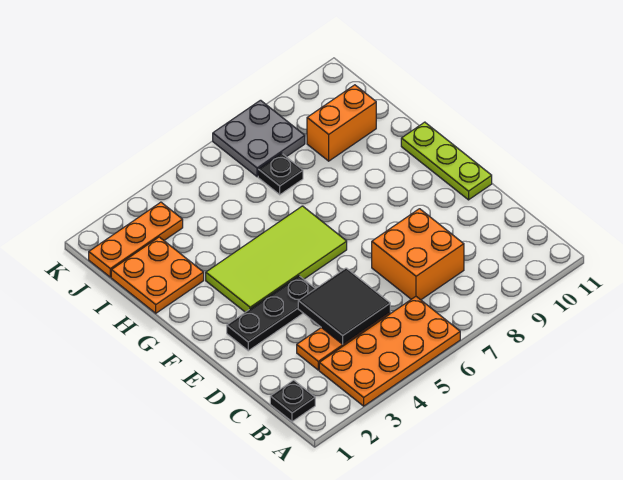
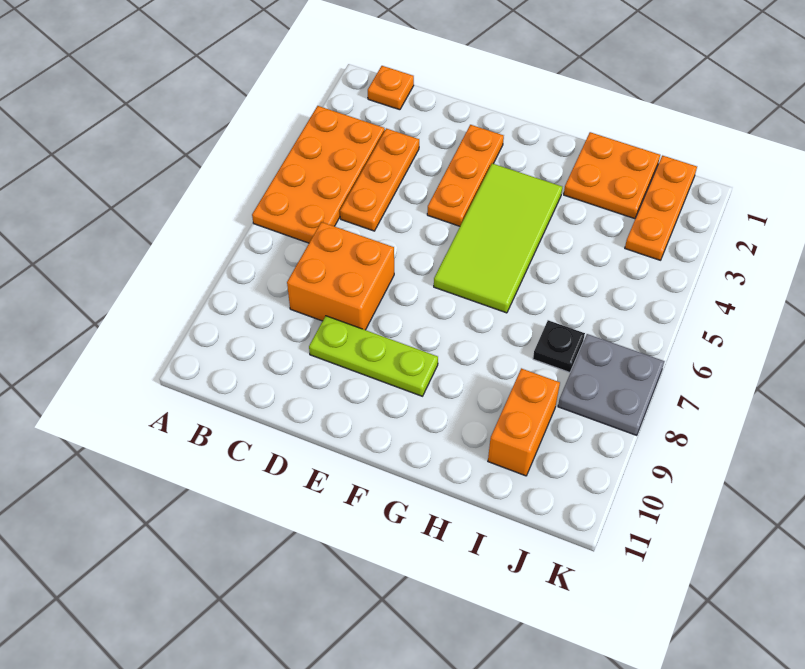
black 1x1 plate [270,380,315,422] -> orange 1x1 plate [368,66,414,110]
black 2x2 tile [298,268,390,344] -> none
black 1x3 plate [227,276,315,351] -> orange 1x3 plate [427,125,504,226]
lime 1x3 plate [401,122,492,200] -> lime 1x3 plate moved to [309,316,438,396]

